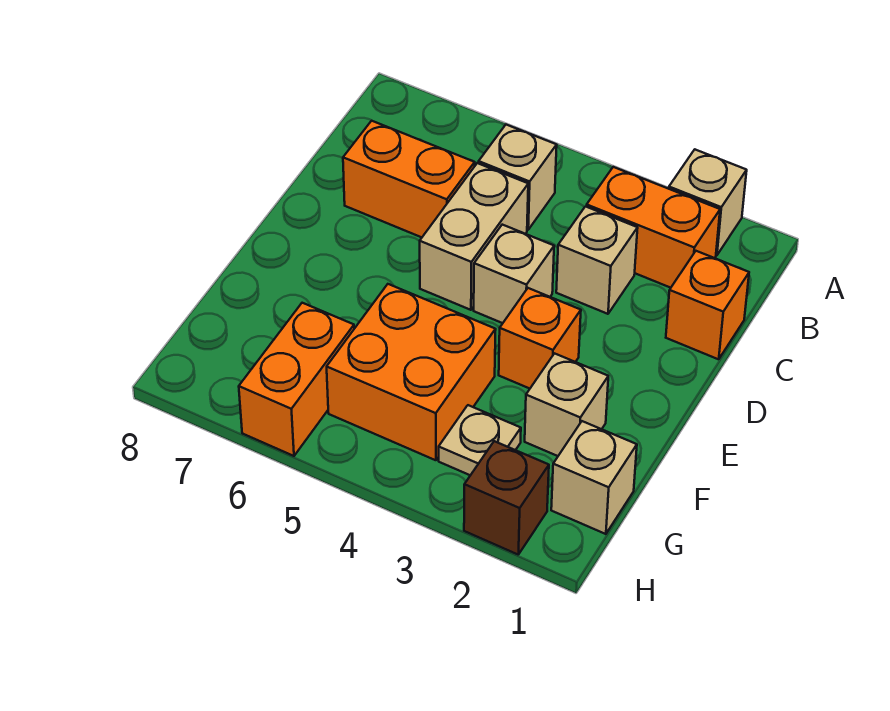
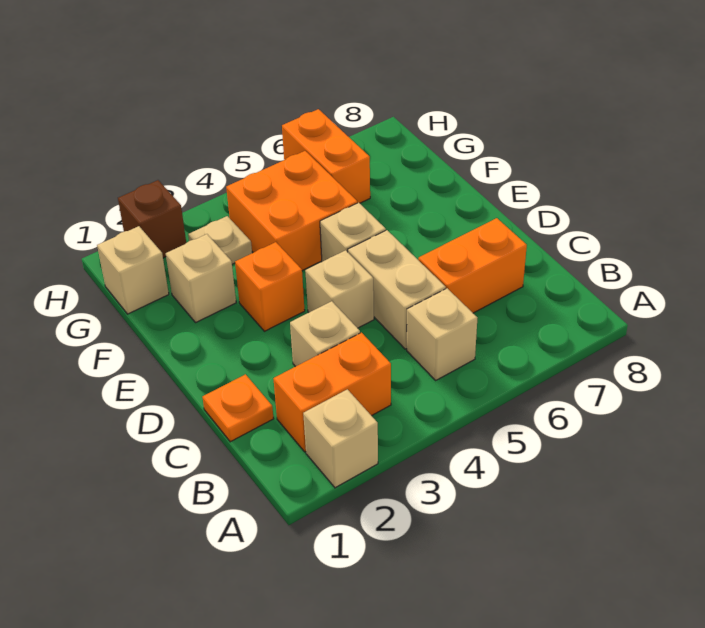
orange 1x1 brick [666,251,749,359] -> orange 1x1 plate [202,374,274,442]
none -> tan 1x1 brick [320,203,386,262]

